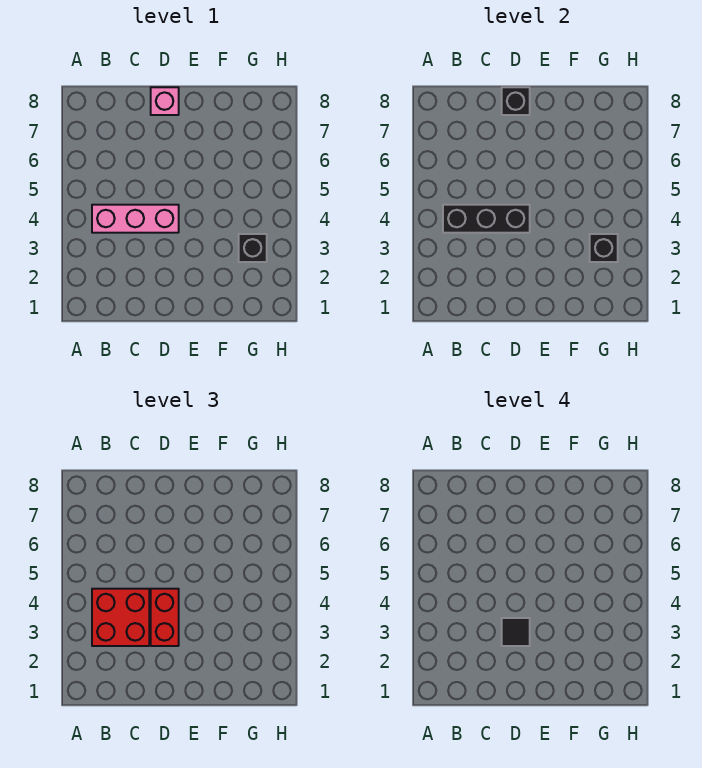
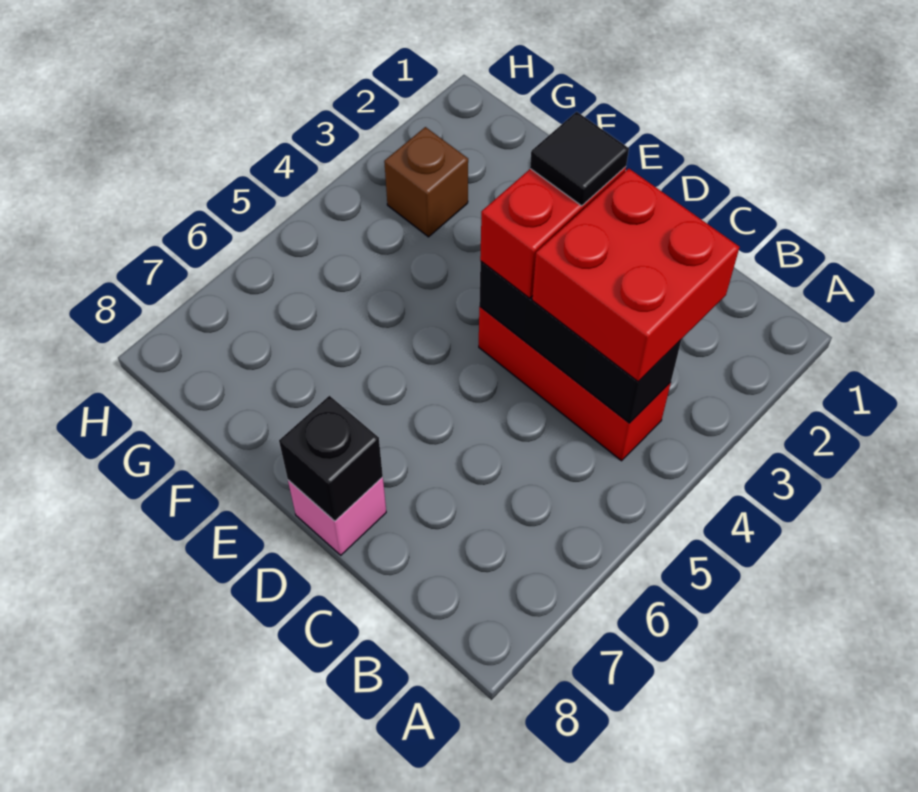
pink 1x3 brick [92,205,179,233] -> red 1x3 brick [479,307,671,461]
black 1x1 brick [239,234,267,262] -> brown 1x1 brick [384,127,468,237]
black 1x1 brick [590,234,618,262] -> none

